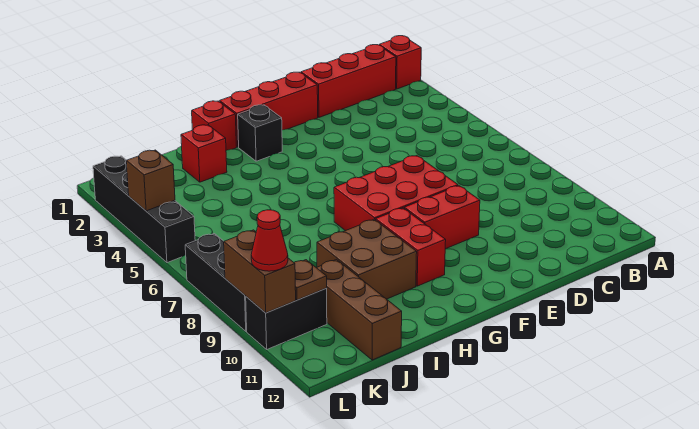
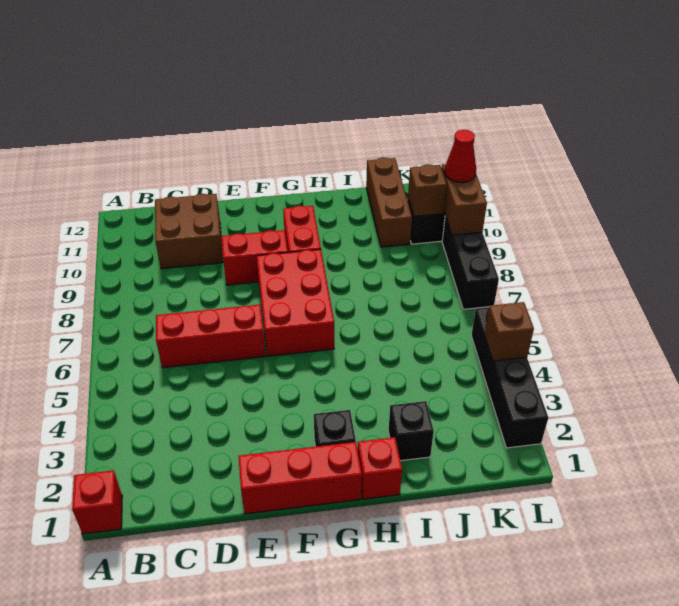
red 1x3 brick [301,45,396,117] -> red 1x3 brick moved to [156,305,266,368]
red 2x3 brick [334,156,458,231] -> red 2x3 brick turned to [257,249,334,356]
brown 2x2 brick [317,219,417,299] -> brown 2x2 brick moved to [155,194,223,269]
red 1x1 brick [181,125,227,182] -> black 1x1 brick [388,401,434,461]
brown 1x1 plate [294,260,327,300] -> brown 1x1 brick [408,164,447,216]

